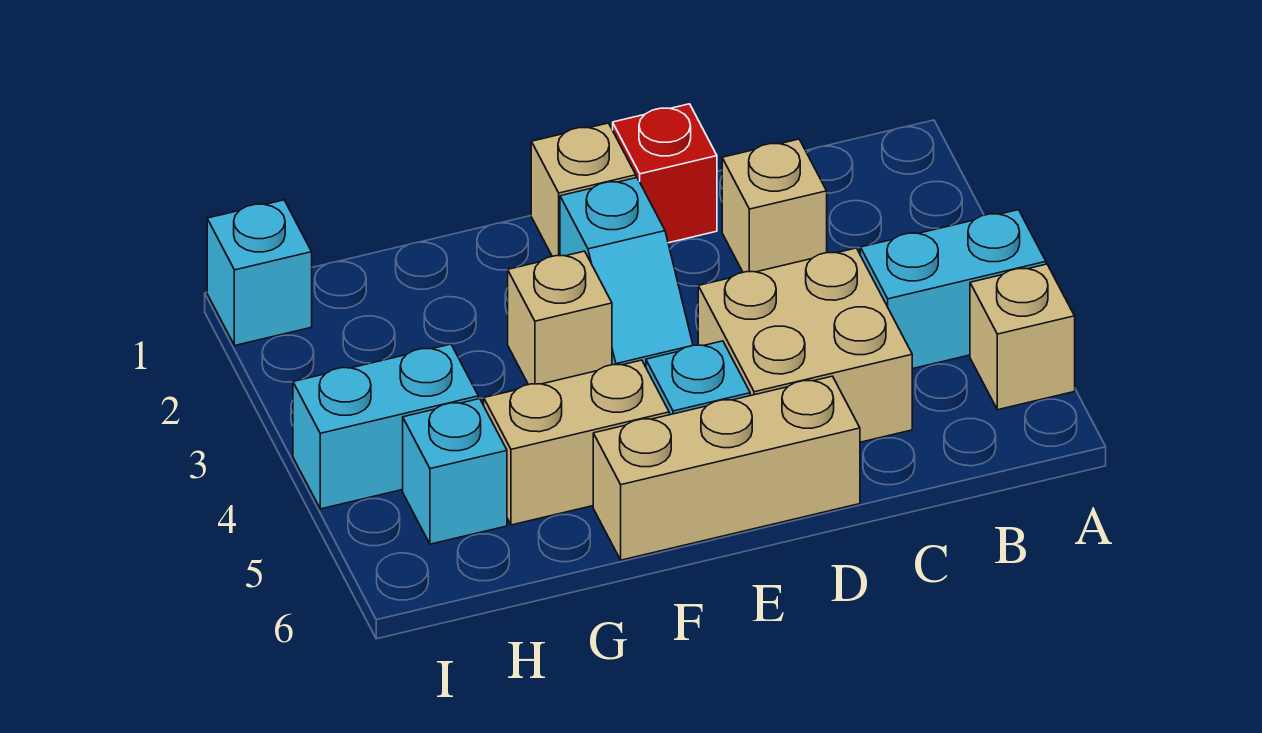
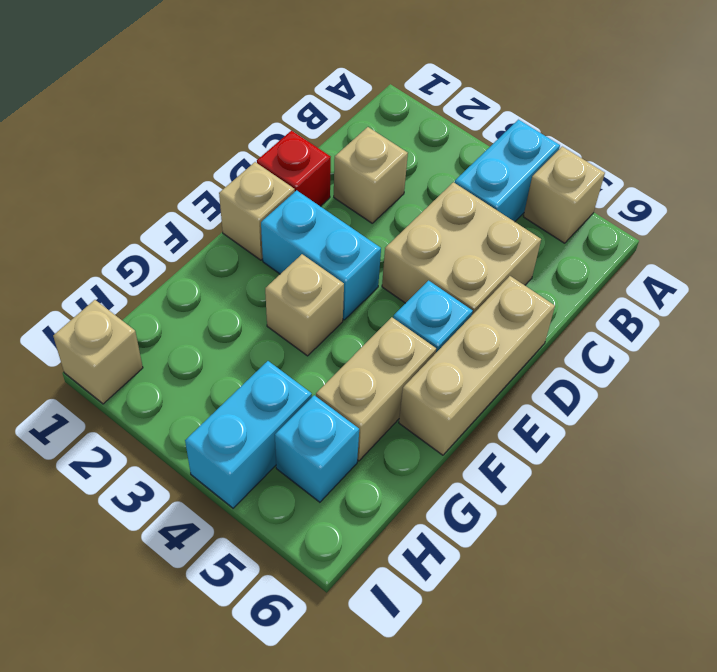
cyan 1x2 slope [560,178,693,367] -> cyan 1x2 brick [261,190,381,320]
cyan 1x1 brick [207,200,312,345] -> tan 1x1 brick [53,300,143,404]

